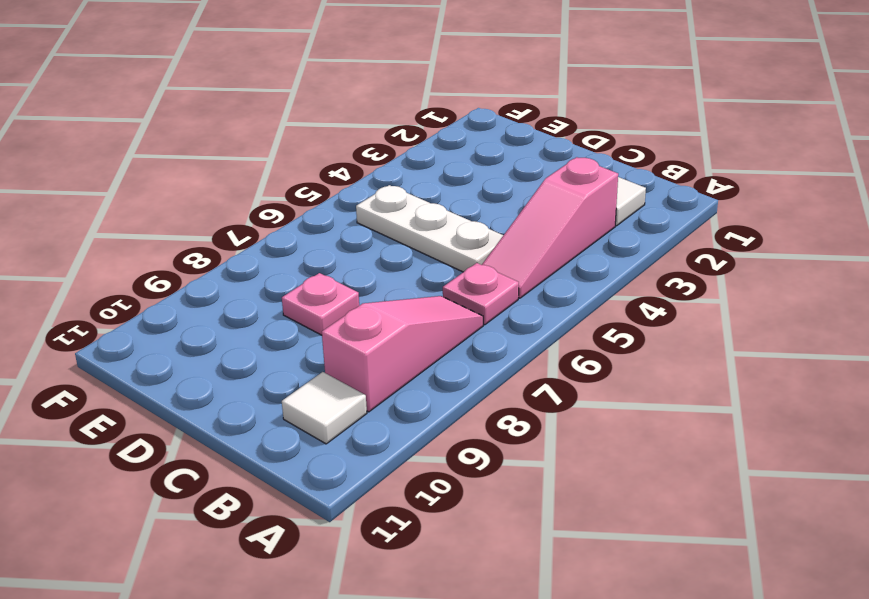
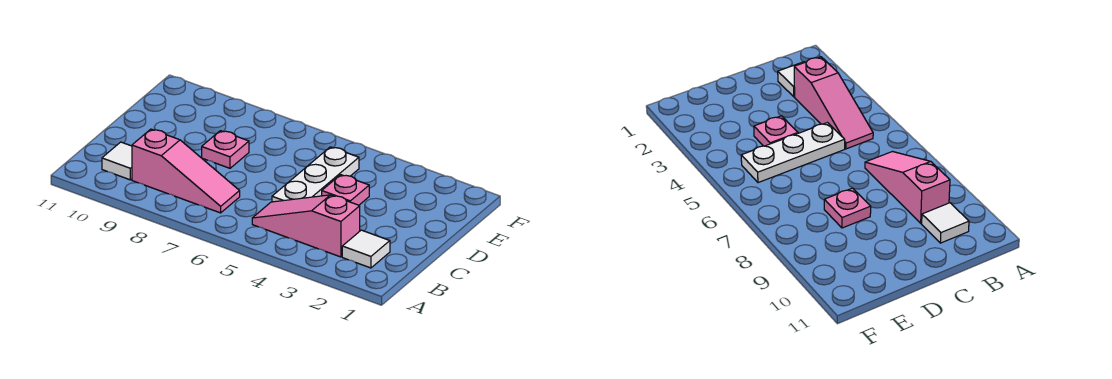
pink 1x1 plate [443,263,519,325] -> pink 1x1 plate moved to [322,175,369,205]

